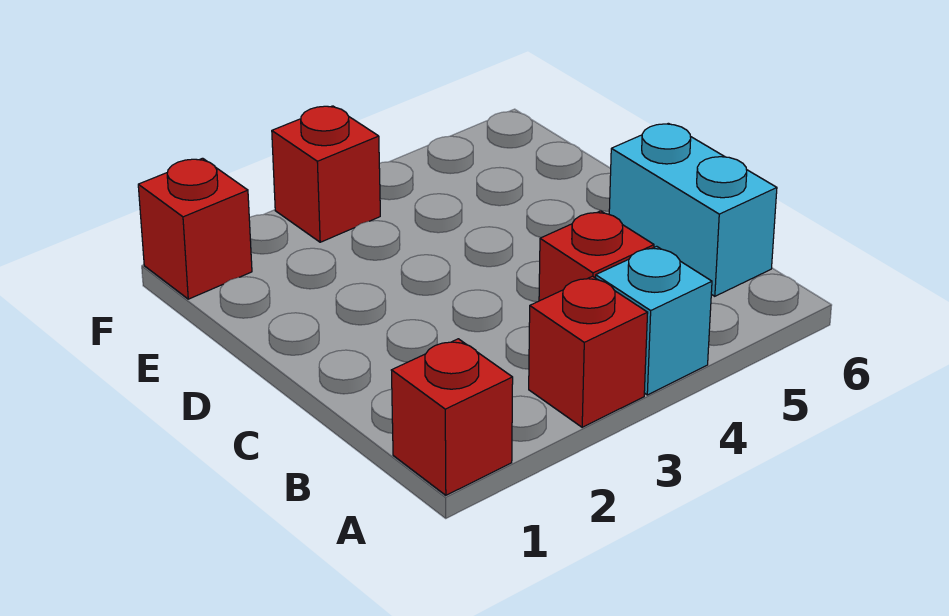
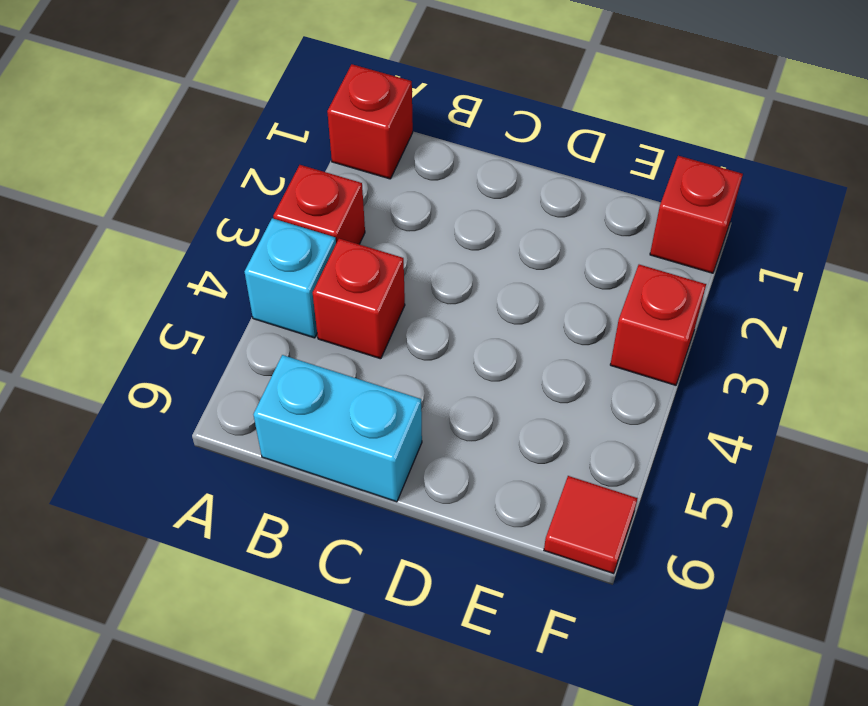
none -> red 1x1 tile [544,476,638,574]

